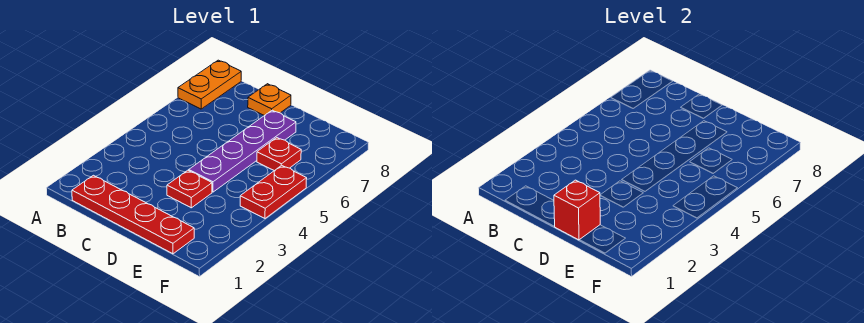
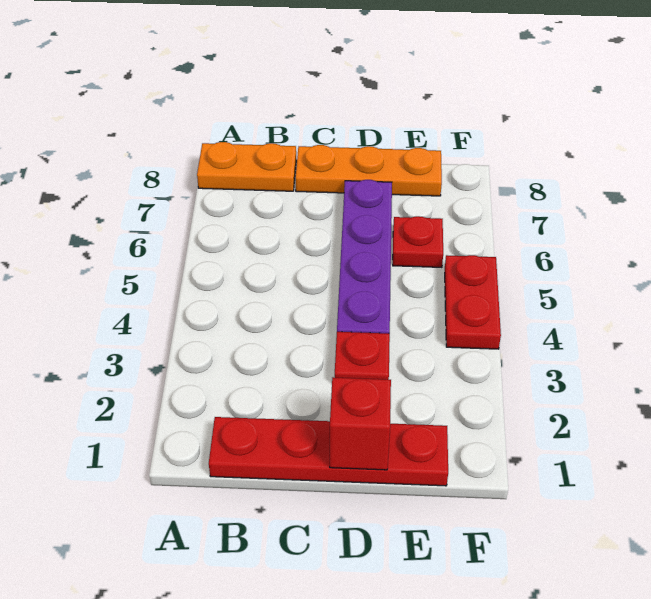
orange 1x2 plate [178,60,241,109] -> orange 1x2 plate turned to [197,142,296,191]
orange 1x1 plate [248,84,291,116] -> orange 1x3 plate [296,145,442,196]

